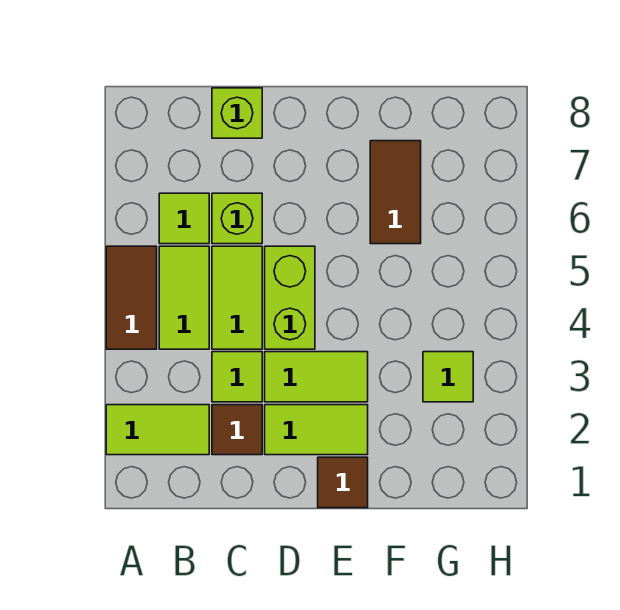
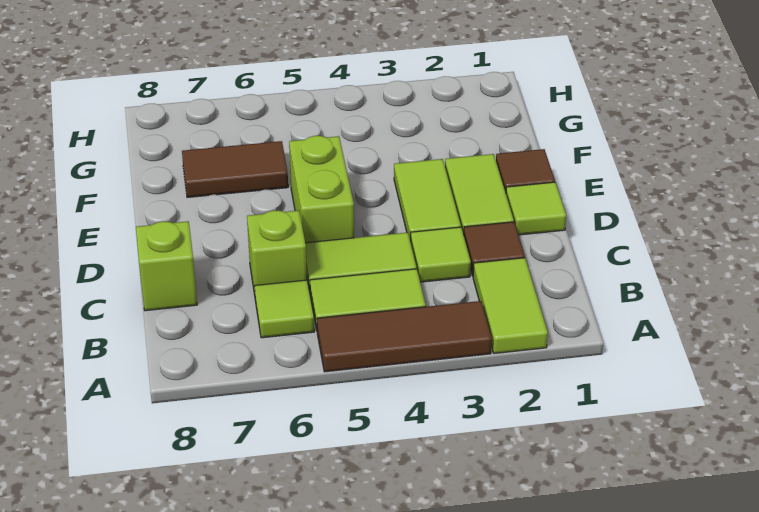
brown 1x2 tile [106,246,157,349] -> brown 1x3 tile [317,301,492,372]
lime 1x2 brick [265,246,315,349] -> lime 1x2 brick turned to [289,136,354,243]
lime 1x1 tile [423,352,473,402] -> lime 1x1 tile moved to [506,182,566,235]

